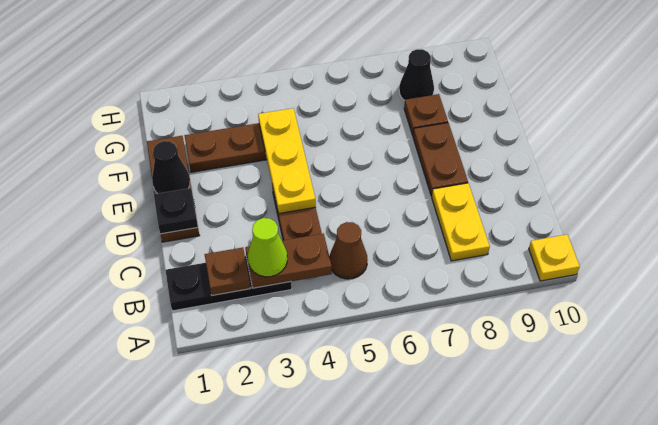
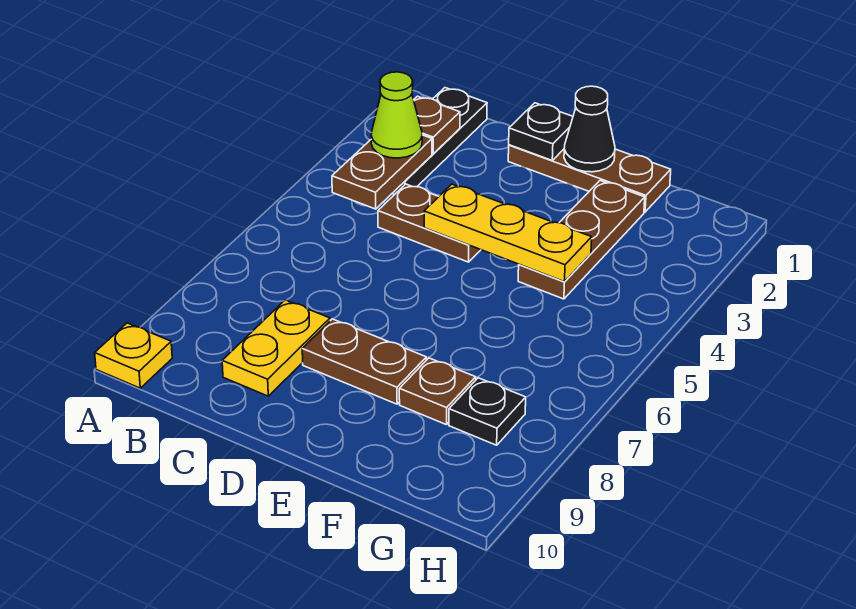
brown 1x1 cone [329,222,367,279] -> none
yellow 1x2 plate [432,183,490,261] -> yellow 1x2 plate turned to [222,300,330,396]
black 1x1 cone [399,49,434,101] -> black 1x1 plate [449,378,526,445]

